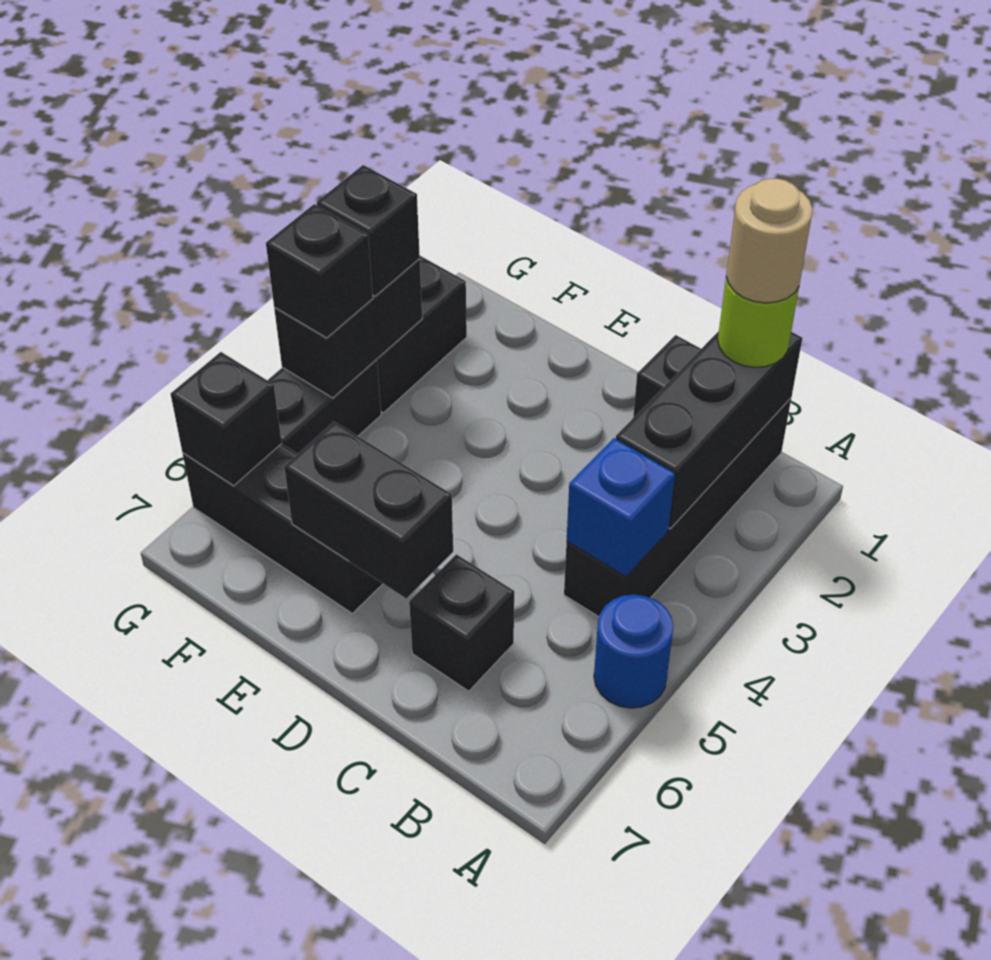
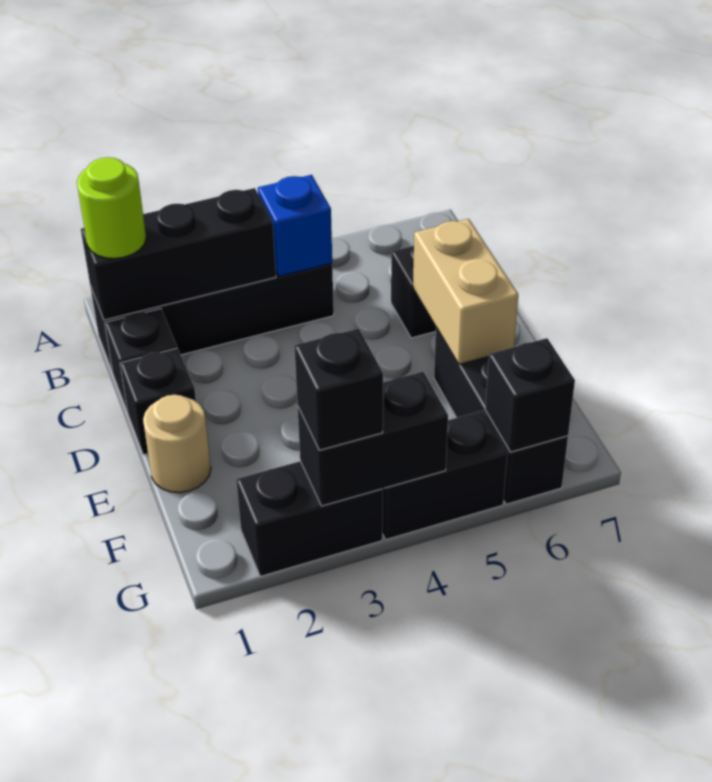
blue 1x1 round brick [594,594,673,708] -> none
tan 1x1 round brick [726,179,813,303] -> tan 1x1 round brick moved to [143,395,211,493]
black 1x2 brick [284,422,453,598] -> tan 1x2 brick [413,219,518,364]
black 1x1 brick [266,204,373,338] -> black 1x1 brick moved to [120,348,196,455]

